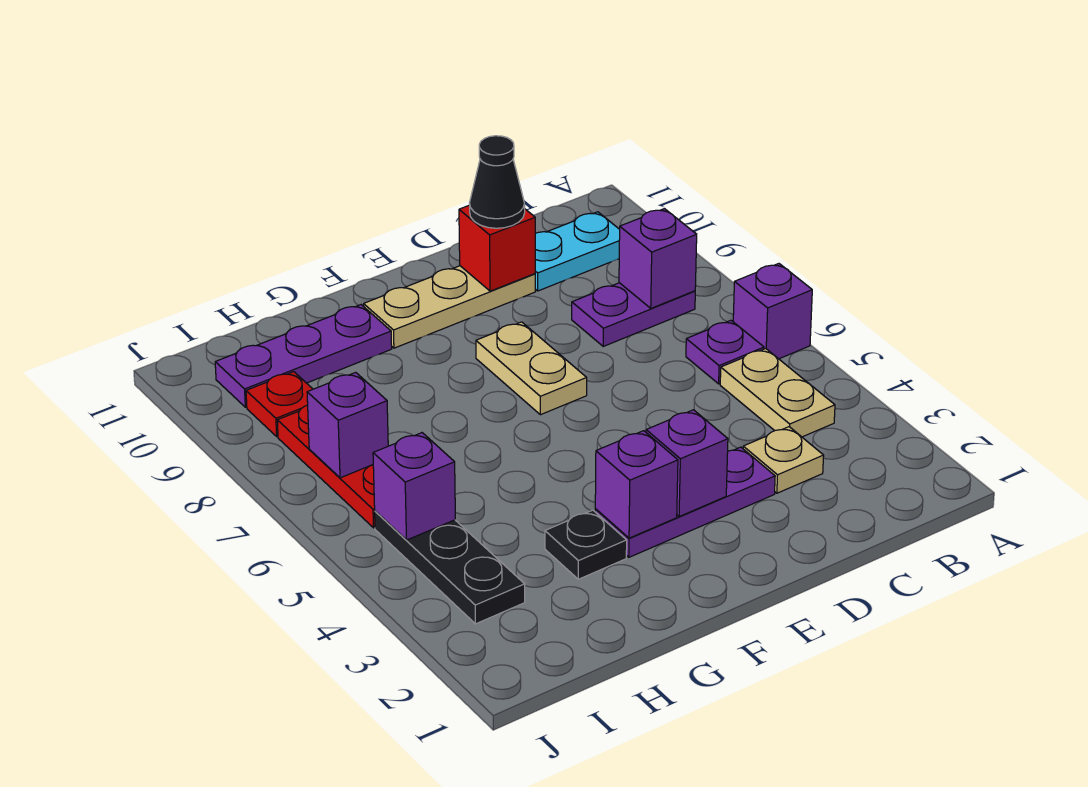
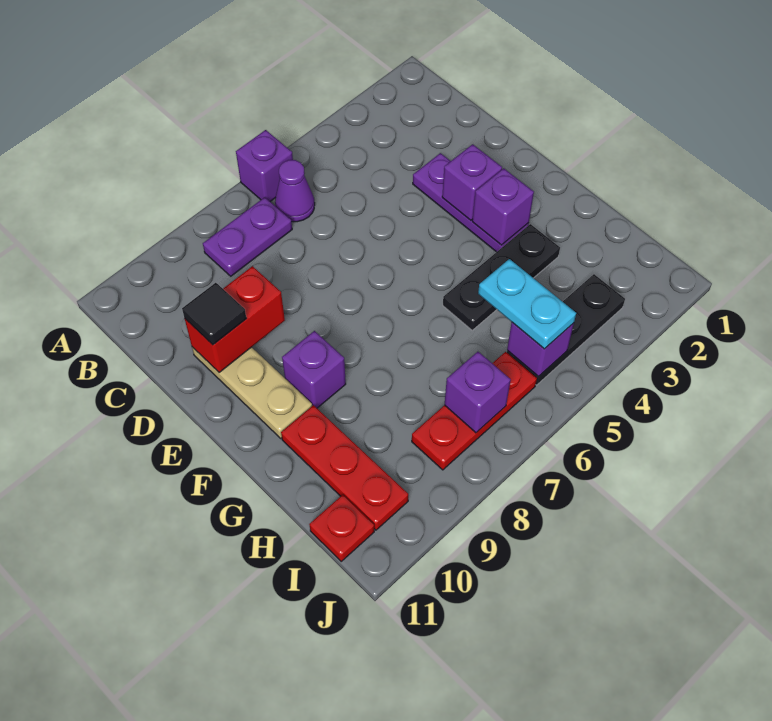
tan 1x2 plate [720,349,835,437] -> none
purple 1x1 plate [686,320,764,384] -> purple 1x1 cone [275,160,315,222]
purple 1x2 plate [572,283,695,346] -> purple 1x2 plate turned to [203,197,292,276]
purple 1x1 brick [619,209,697,308] -> purple 1x1 brick moved to [282,331,346,408]
cyan 1x2 plate [535,212,620,291] -> cyan 1x2 plate moved to [478,259,576,349]
tan 1x1 plate [743,427,824,493] -> none
red 1x1 brick [459,205,535,291] -> red 1x2 brick [185,266,285,373]
black 1x1 cone [470,136,525,228] -> black 1x1 tile [182,283,247,345]
tan 1x2 plate [476,322,587,415] -> none
black 1x1 plate [545,510,627,579] -> black 1x3 plate [443,224,560,330]
purple 1x3 plate [215,305,392,407] -> red 1x3 plate [281,405,408,530]
red 1x1 plate [246,372,313,437] -> red 1x1 plate moved to [309,495,374,561]

